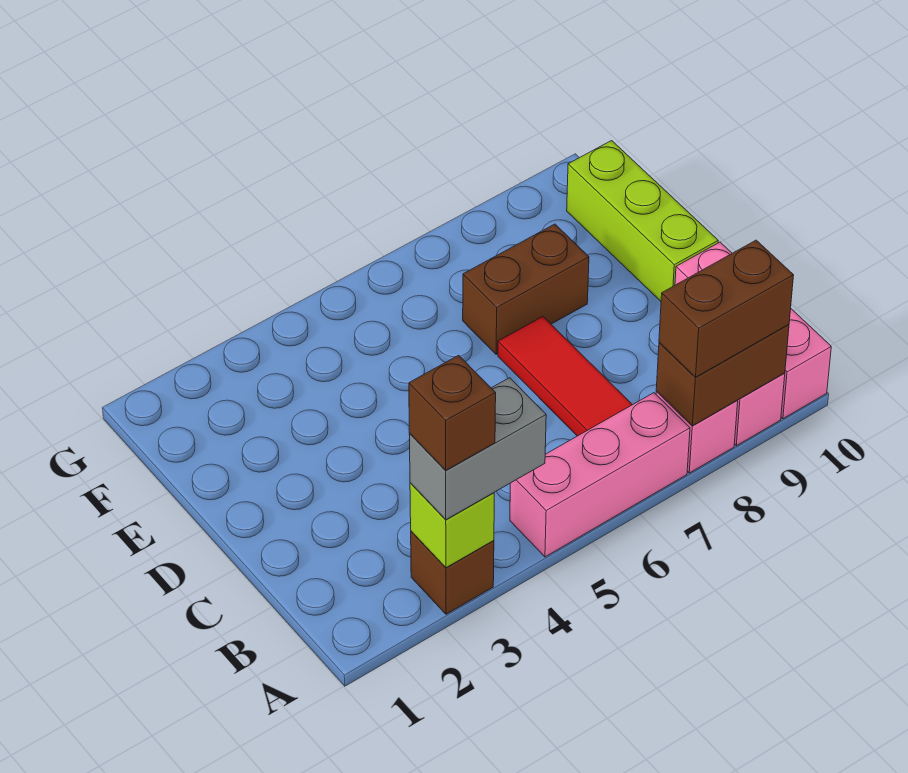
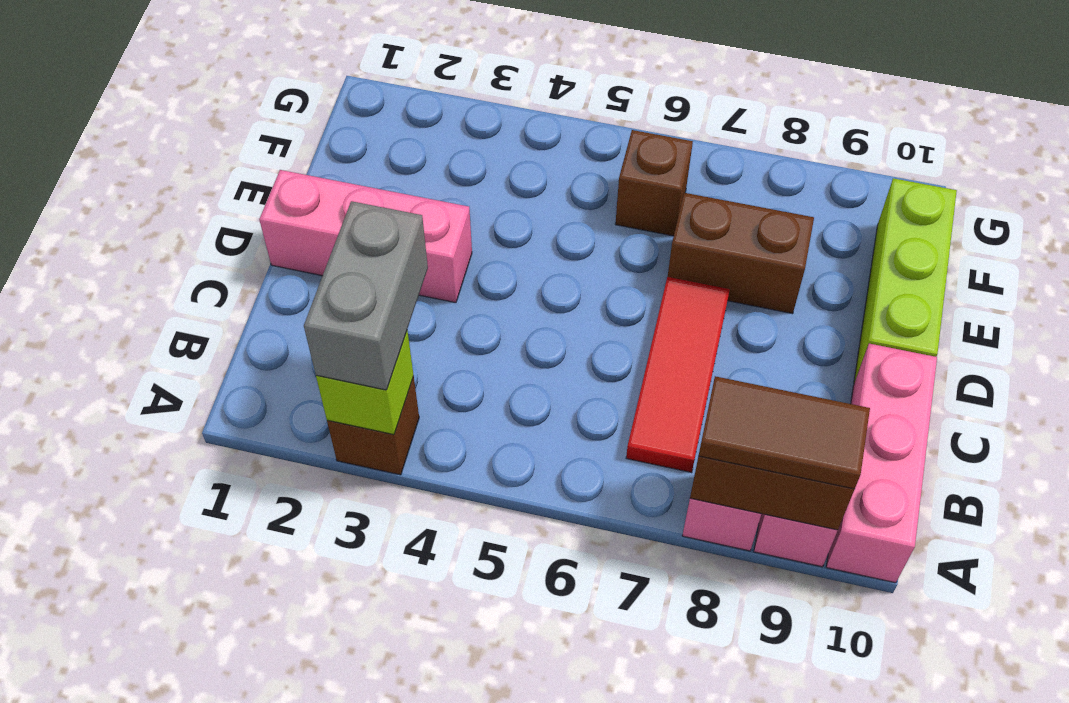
grey 1x2 brick [409,378,546,520] -> grey 1x2 brick turned to [304,201,428,390]
brown 1x1 brick [409,355,496,470] -> brown 1x1 brick moved to [615,130,693,236]
pink 1x3 brick [510,393,690,557] -> pink 1x3 brick moved to [259,170,472,303]
brown 1x2 brick [659,240,794,377] -> brown 1x2 tile [699,376,870,489]

